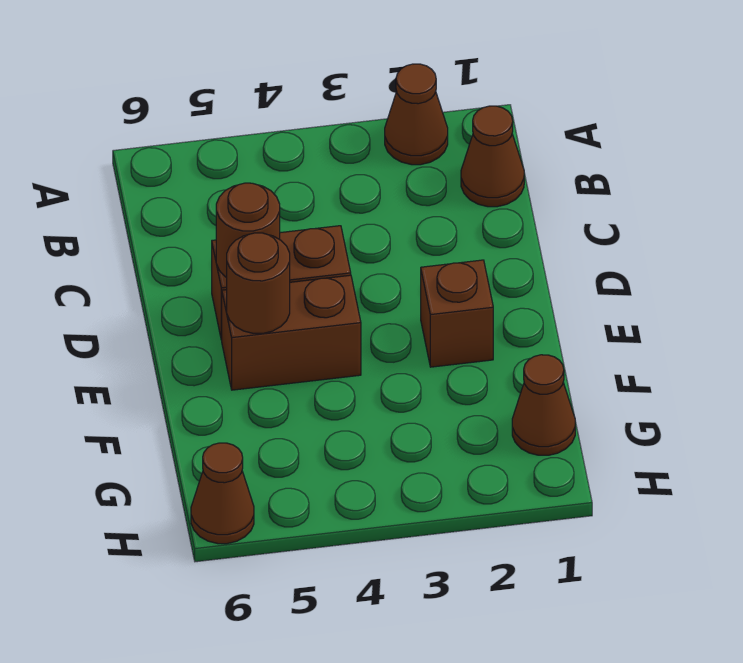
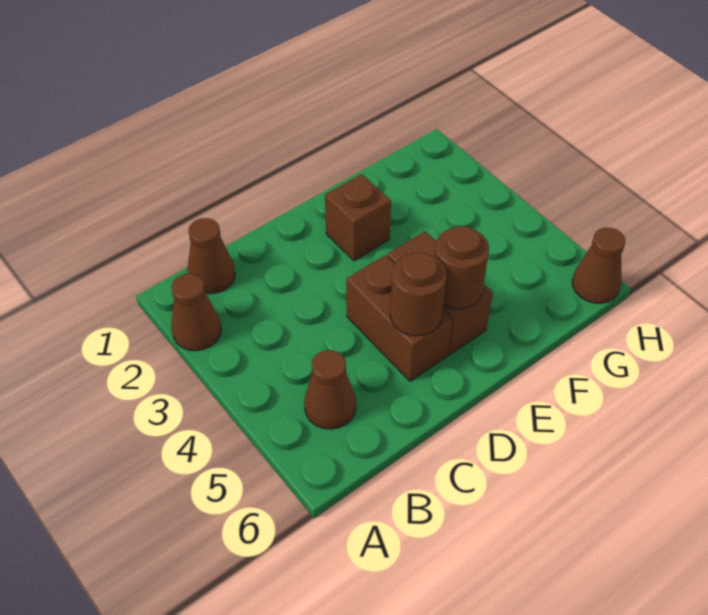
brown 1x1 cone [512,355,575,455] -> brown 1x1 cone moved to [304,350,356,429]

